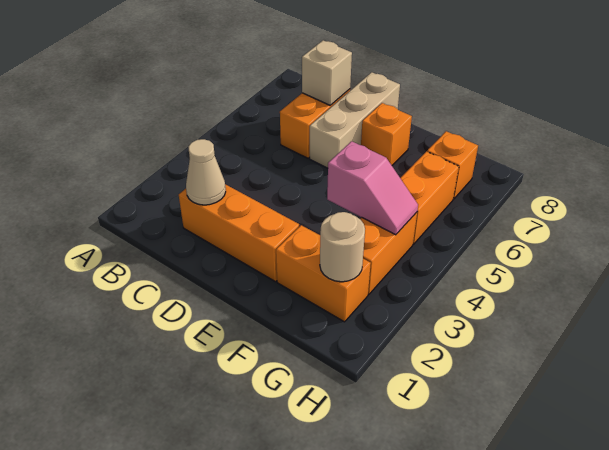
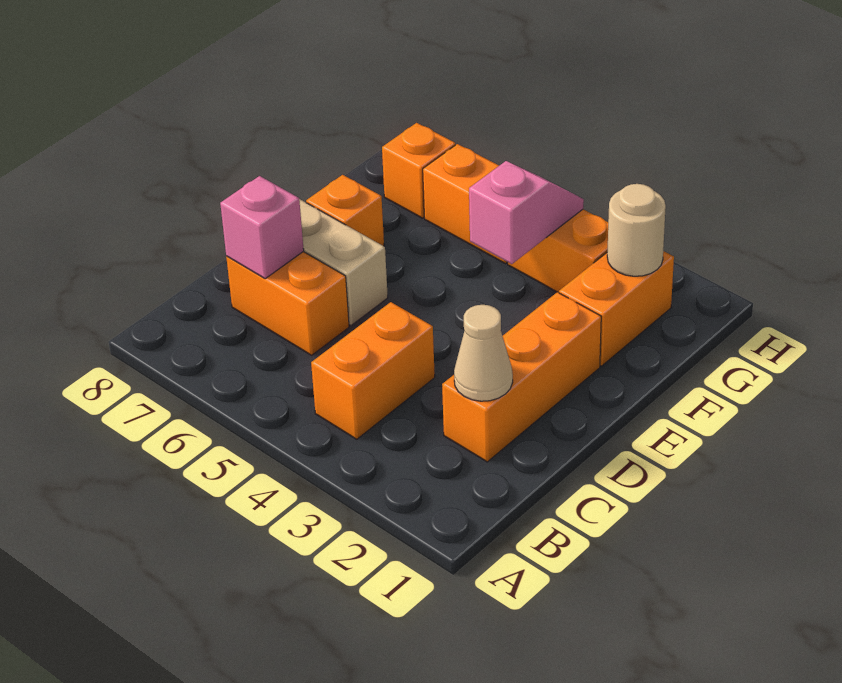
none -> orange 1x2 brick [311,302,435,439]
tan 1x1 brick [302,40,352,105] -> pink 1x1 brick [220,176,304,278]

